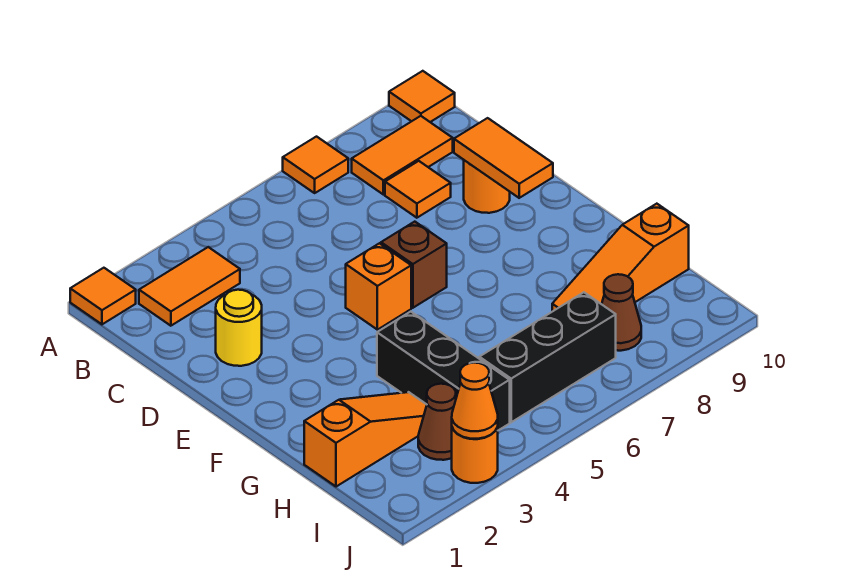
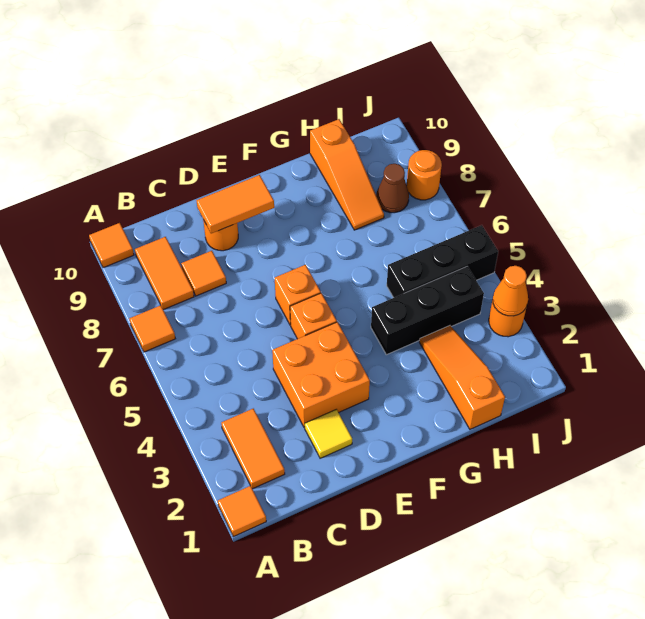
yellow 1x1 round brick [216,290,262,366] -> yellow 1x1 tile [305,409,352,458]
none -> orange 2x2 brick [272,322,370,428]
brown 1x1 brick [381,222,447,308] -> orange 1x1 brick [275,265,321,325]
brown 1x1 cone [418,384,456,460] -> none
black 1x3 brick [479,292,616,422] -> black 1x3 brick turned to [387,225,498,298]
none -> orange 1x1 round brick [407,150,442,200]

